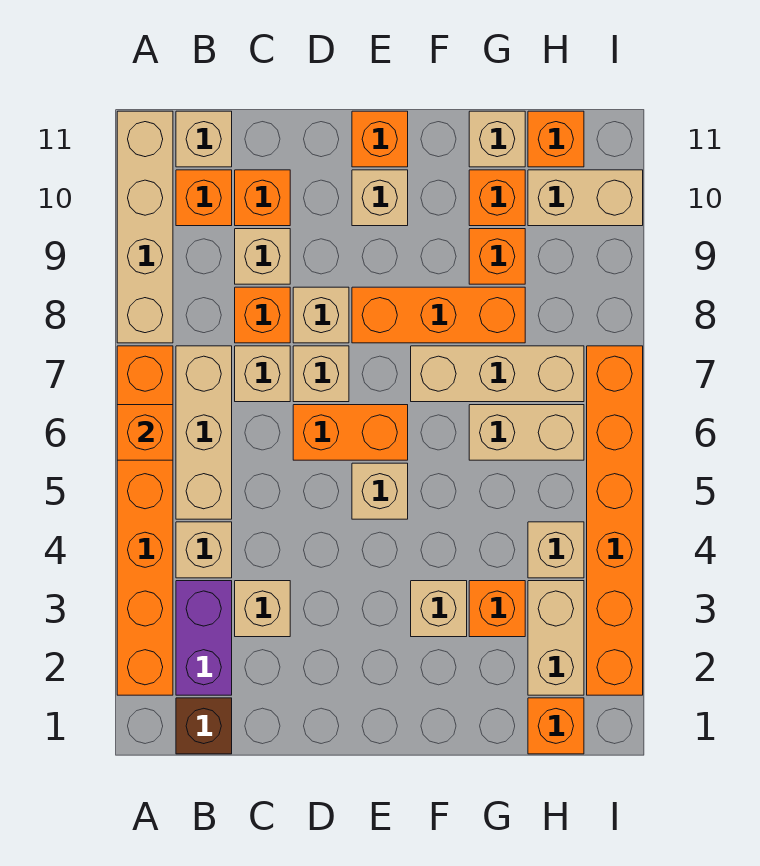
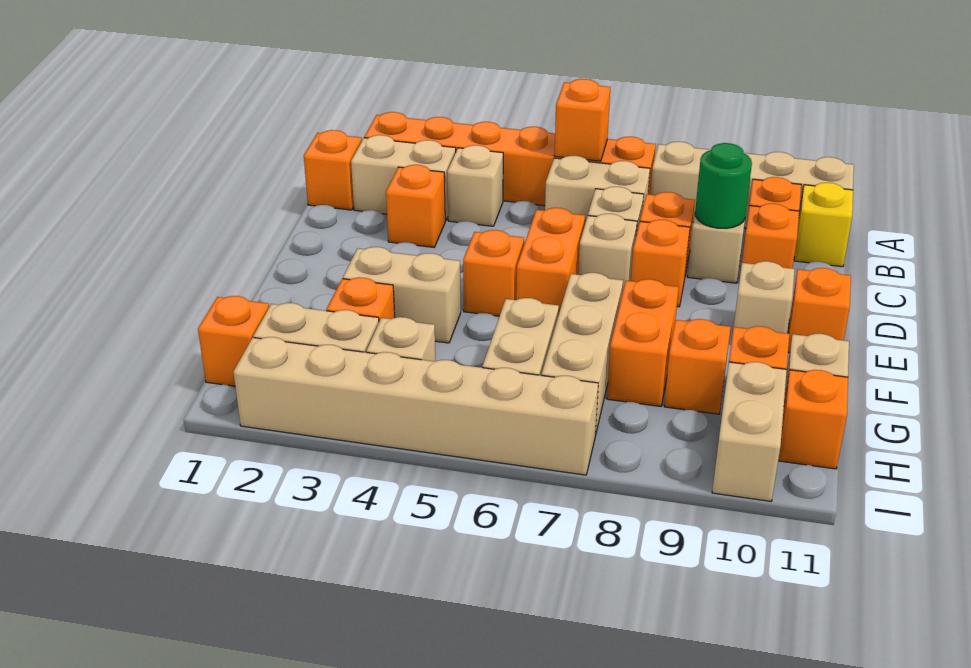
brown 1x1 brick [176,698,232,754] -> orange 1x1 brick [304,130,362,210]
purple 1x2 brick [176,581,232,695] -> tan 1x2 brick [351,135,456,221]
tan 1x3 brick [176,346,232,519] -> tan 1x2 brick [545,156,650,223]
tan 1x1 brick [176,111,232,167] -> yellow 1x1 brick [794,183,853,267]
tan 1x1 brick [235,581,290,637] -> orange 1x1 brick [386,165,445,247]
none -> green 1x1 round brick [695,143,752,228]
tan 1x1 brick [293,287,349,343] -> orange 1x1 brick [631,220,690,307]
tan 1x1 brick [352,463,408,519] -> orange 1x1 brick [463,230,524,316]
orange 1x3 brick [352,287,525,343] -> orange 1x2 brick [607,279,679,406]
tan 1x1 brick [411,581,467,637] -> tan 1x2 brick [343,247,461,343]
orange 1x6 brick [587,346,643,695] -> tan 1x6 brick [234,337,598,475]

